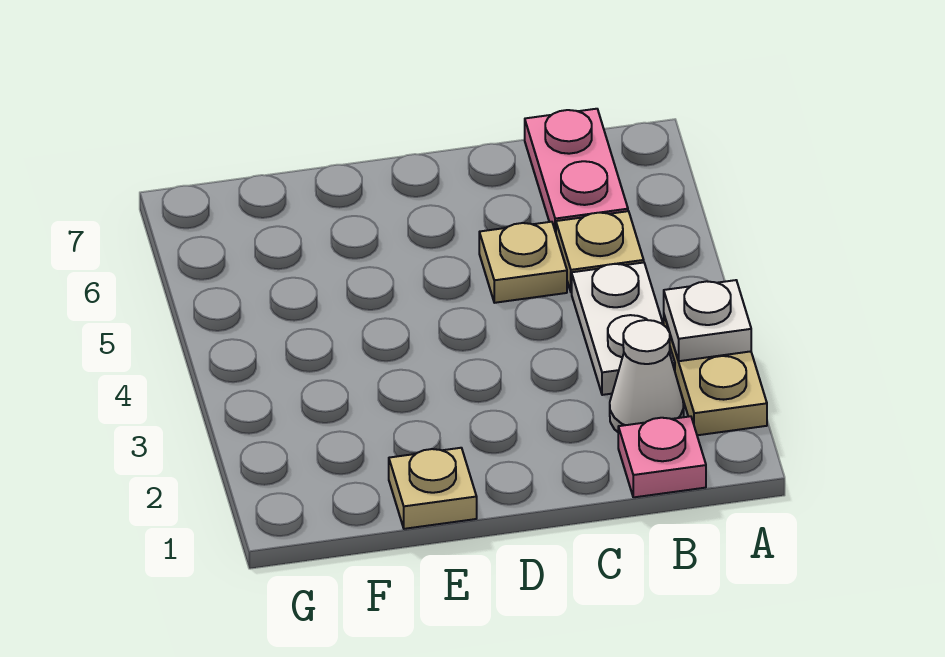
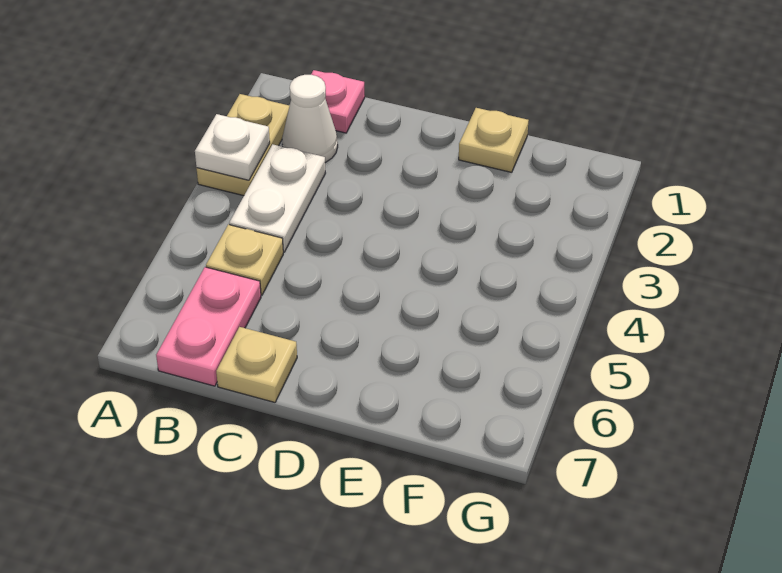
tan 1x1 plate [479,222,567,303] -> tan 1x1 plate moved to [216,327,297,402]

